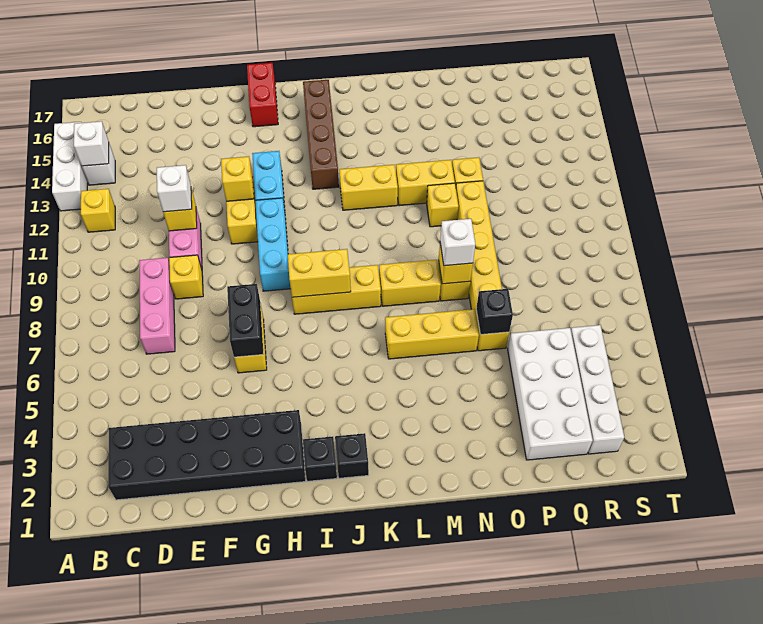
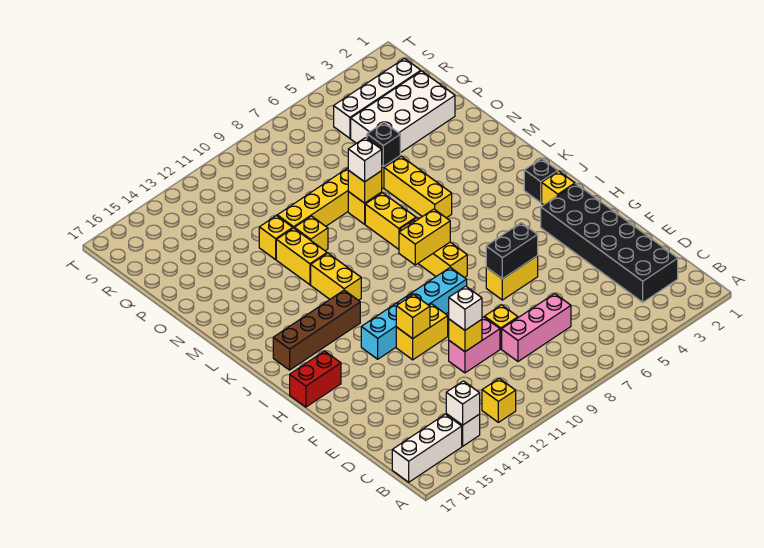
white 1x3 brick [52,122,88,211] -> white 1x3 brick moved to [392,414,462,482]
black 1x1 brick [303,436,337,481] -> yellow 1x1 brick [542,171,575,205]
yellow 1x2 brick [288,249,351,297] -> yellow 1x2 brick turned to [399,209,450,265]

